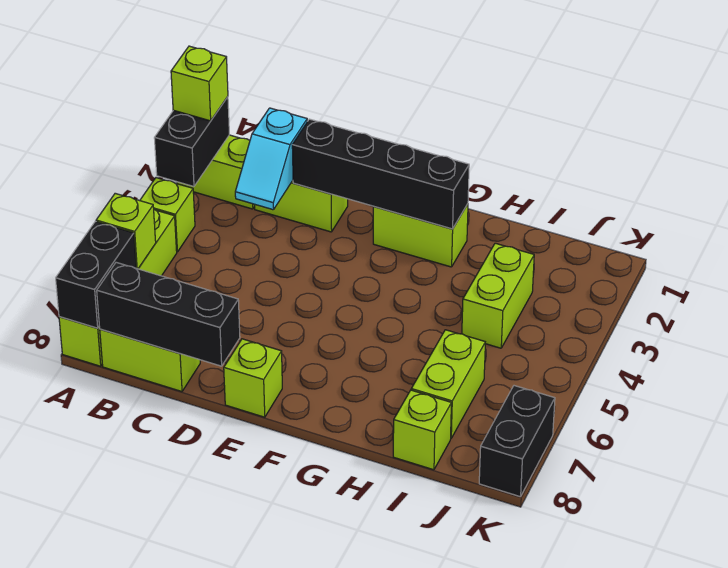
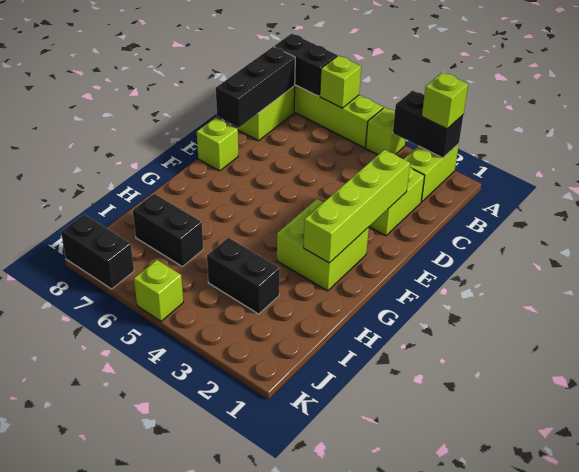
cyan 1x2 slope [235,108,307,210] -> none
black 1x4 brick [292,119,469,229] -> lime 1x4 brick [304,150,410,263]
lime 1x2 brick [373,204,468,267] -> lime 2x2 brick [277,199,369,291]
lime 1x2 brick [462,243,534,348] -> black 1x2 brick [207,238,280,314]
lime 1x2 brick [411,330,485,438] -> black 1x2 brick [133,194,203,267]
lime 1x1 brick [393,390,451,470] -> lime 1x1 brick moved to [134,260,183,321]

